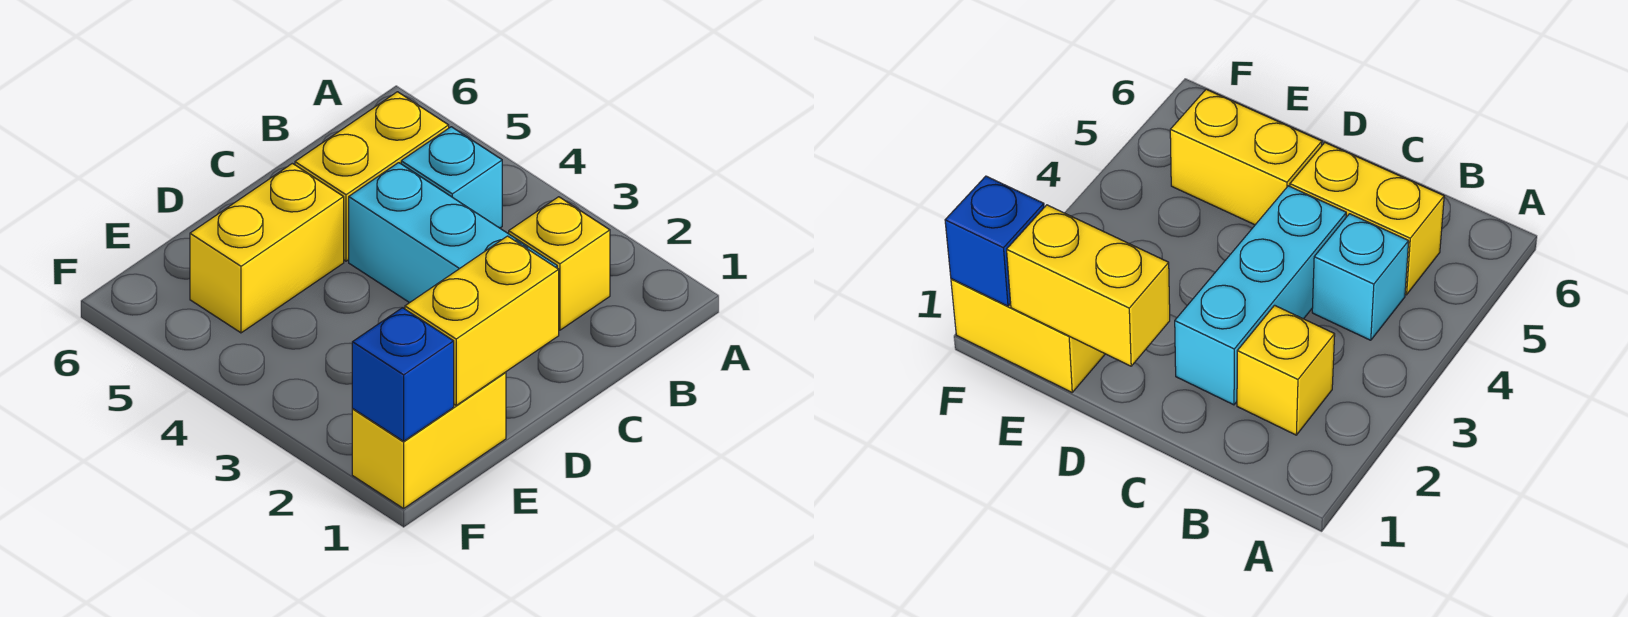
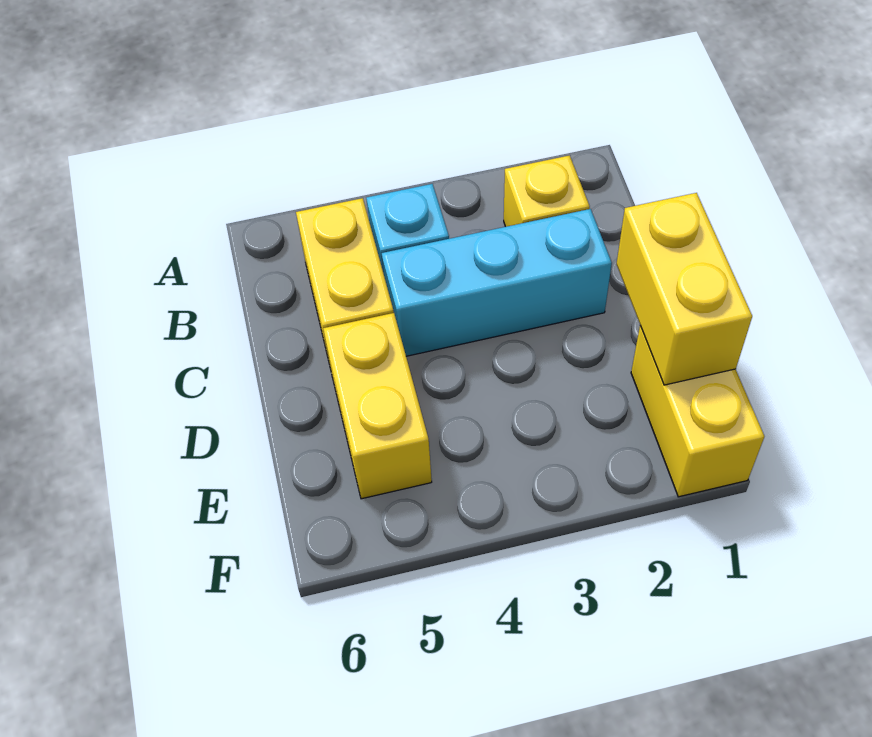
blue 1x1 brick [352,308,454,441] -> none

